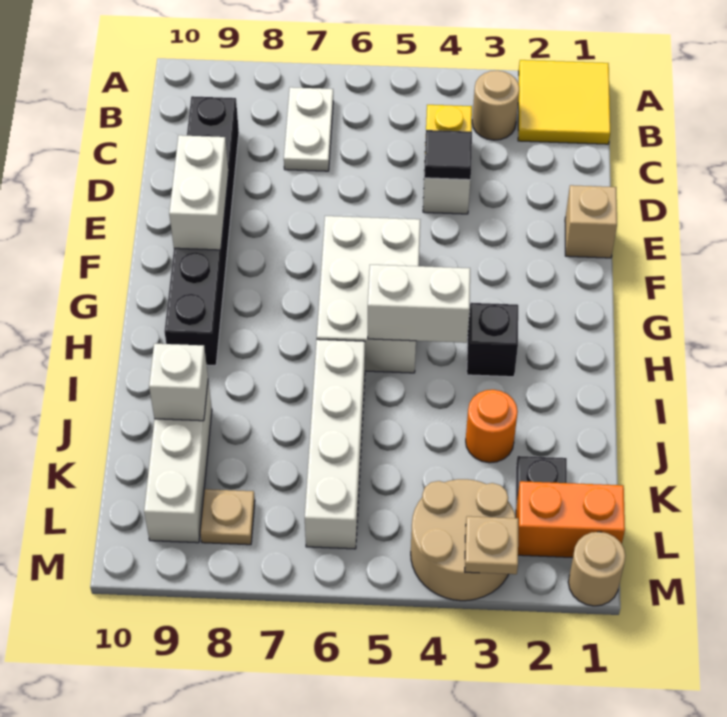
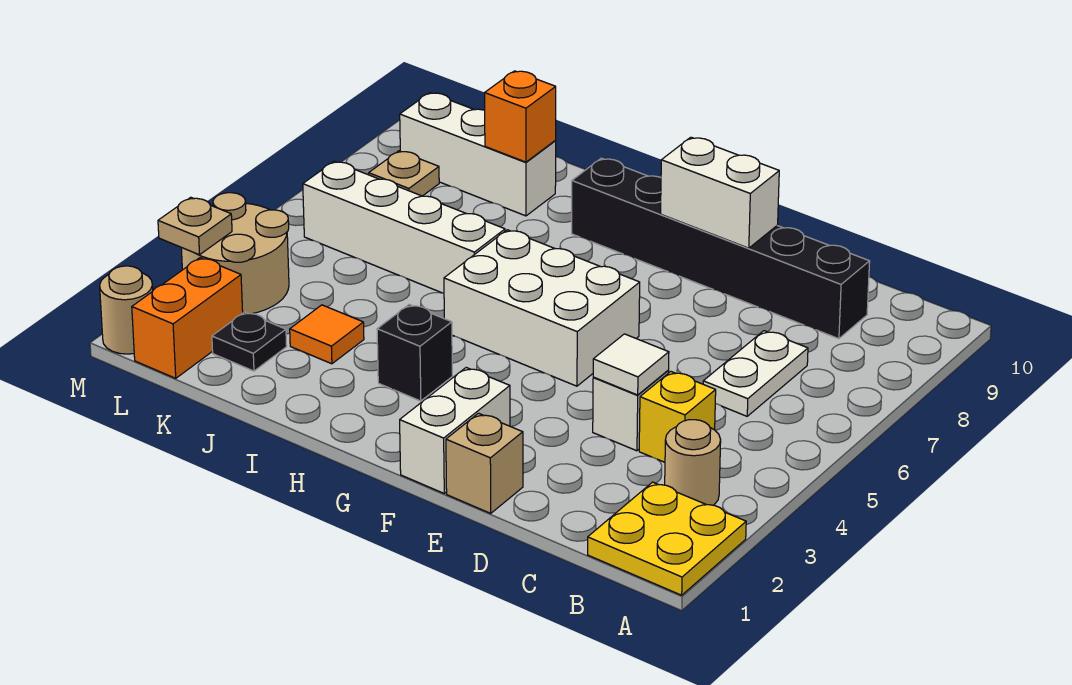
yellow 2x2 tile [518,60,610,144] -> yellow 2x2 plate [588,482,746,595]
white 1x2 plate [284,87,333,171] -> white 1x2 plate turned to [703,331,808,416]
black 1x1 tile [424,130,472,180] -> white 1x1 tile [593,334,669,395]
white 1x2 brick [368,265,470,343] -> white 1x2 brick moved to [400,368,510,493]
orange 1x1 round brick [466,390,518,463] -> orange 1x1 tile [290,305,364,364]
white 1x1 brick [149,344,208,421] -> orange 1x1 brick [485,71,556,162]

